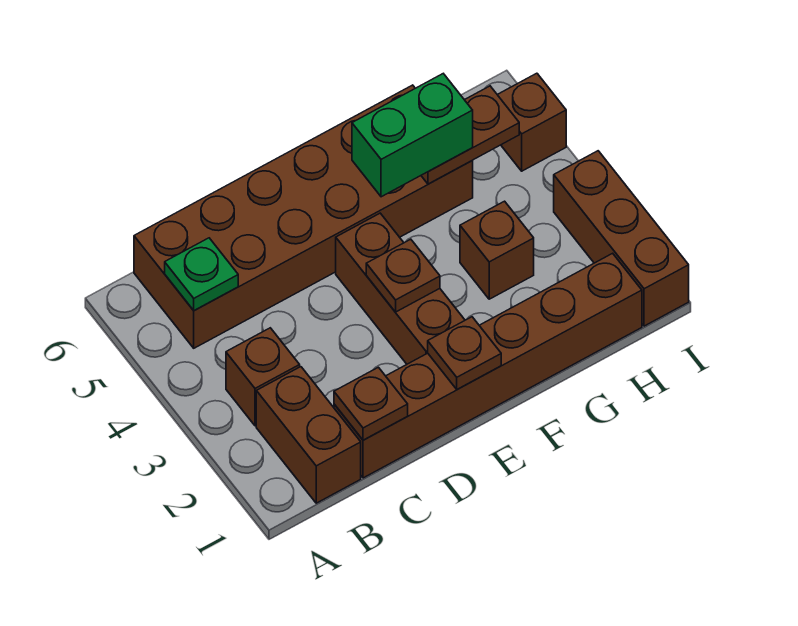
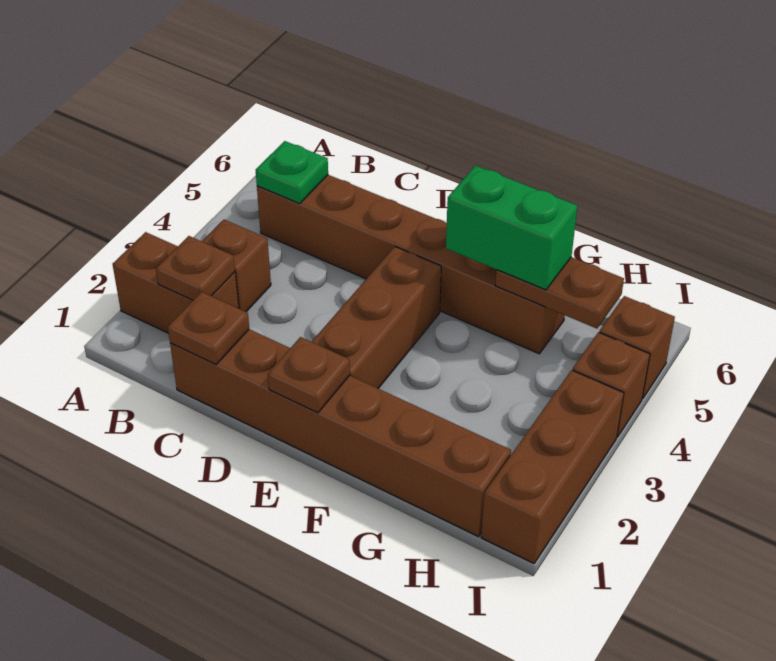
brown 1x2 brick [256,367,361,503] -> brown 1x2 brick turned to [113,232,239,333]
brown 2x6 brick [134,85,473,348] -> brown 1x6 brick [257,175,565,354]
brown 1x1 plate [366,239,440,312] -> brown 1x1 plate moved to [156,236,235,300]
brown 1x1 brick [460,201,534,299] -> brown 1x1 brick moved to [573,332,650,437]

